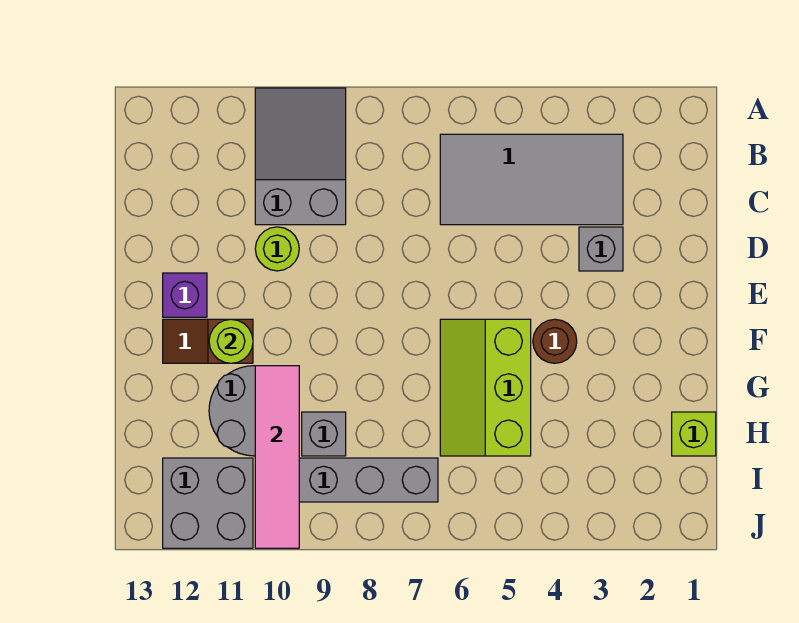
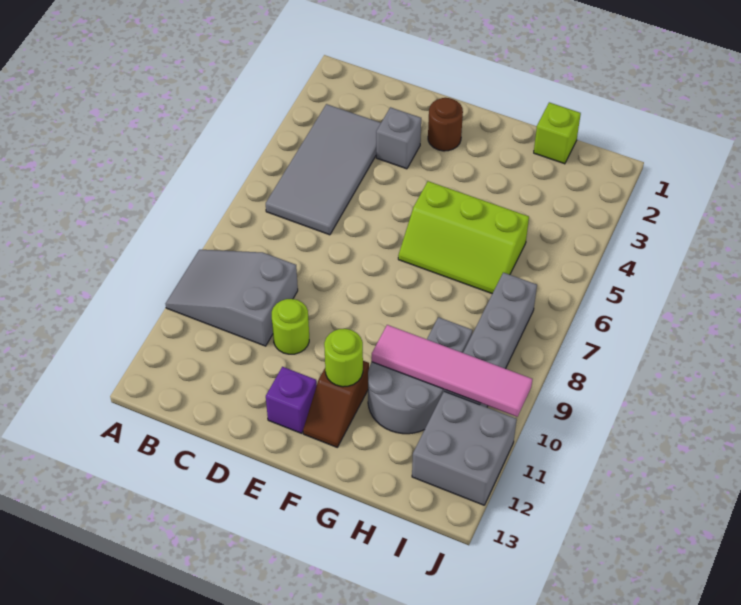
brown 1x1 round brick [533,319,577,363] -> brown 1x1 round brick moved to [428,98,463,151]

